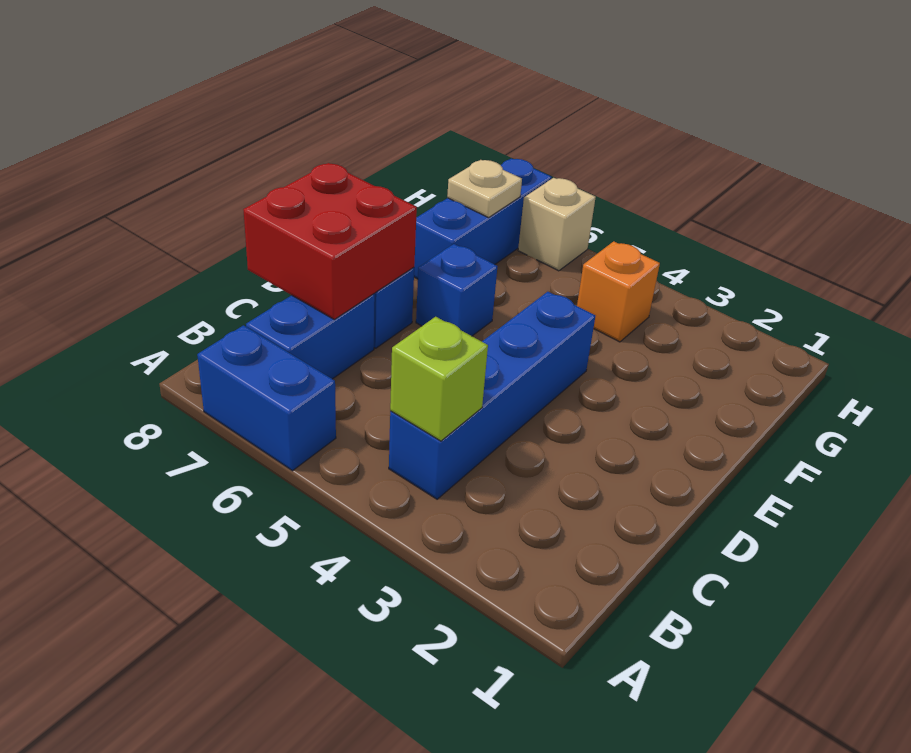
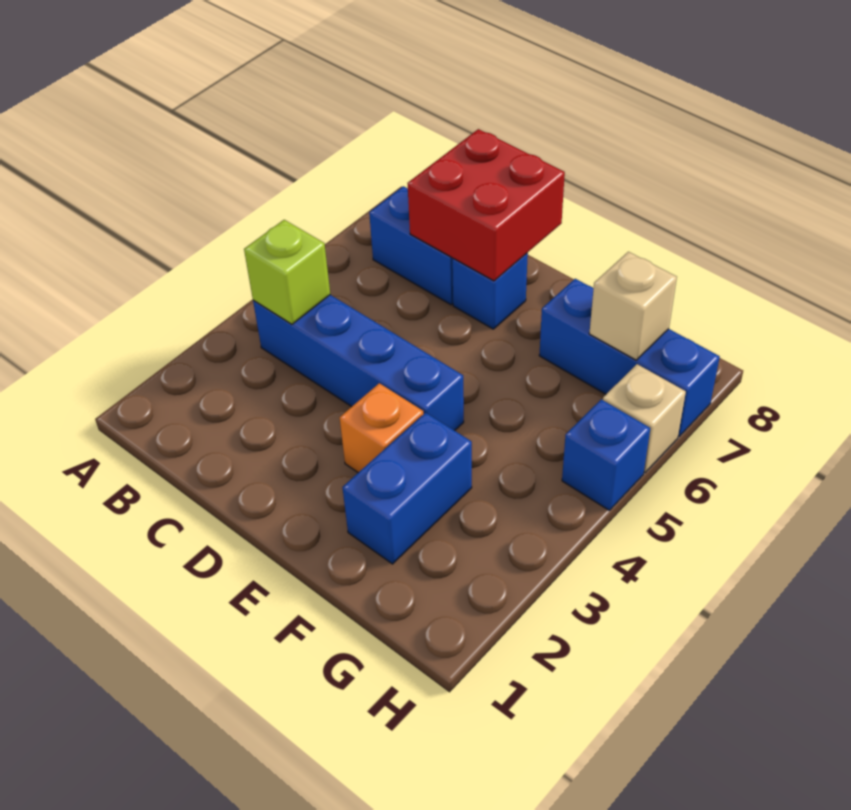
blue 1x2 brick [197,325,336,471] -> blue 1x2 brick moved to [342,413,472,564]
blue 1x1 brick [416,244,498,336] -> blue 1x1 brick moved to [562,399,650,510]
orange 1x1 brick [577,241,660,342] -> orange 1x1 brick moved to [340,383,423,473]
tan 1x1 plate [447,160,522,218] -> tan 1x1 brick [589,252,677,360]

